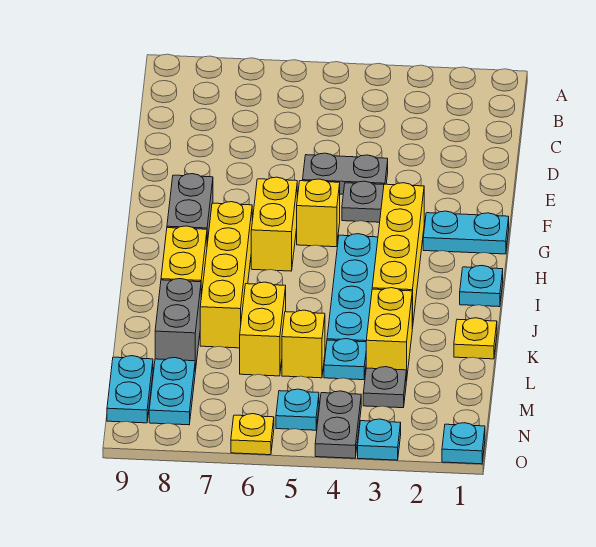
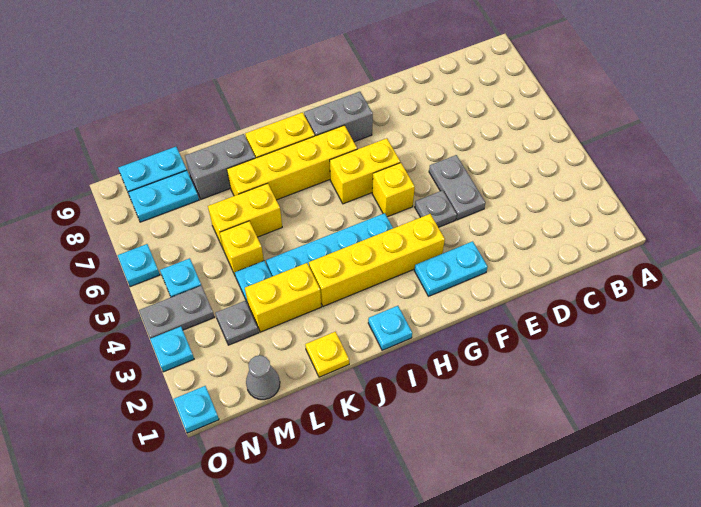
cyan 1x2 plate [423,211,509,254] -> cyan 1x2 plate turned to [414,241,488,296]
none -> grey 1x1 cone [246,355,280,400]
yellow 1x1 plate [231,414,274,455] -> cyan 1x1 plate [118,244,160,287]

